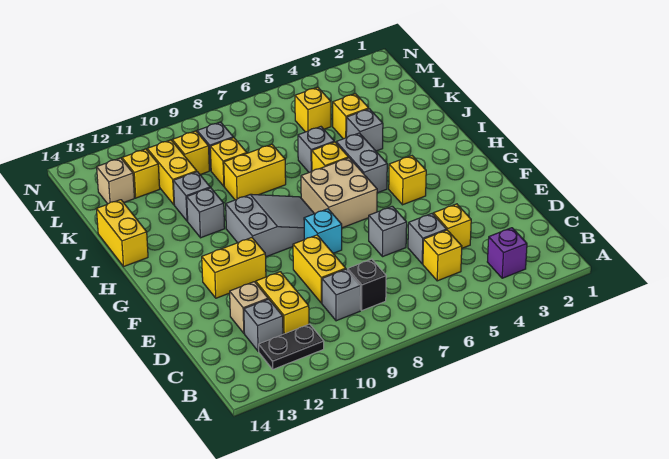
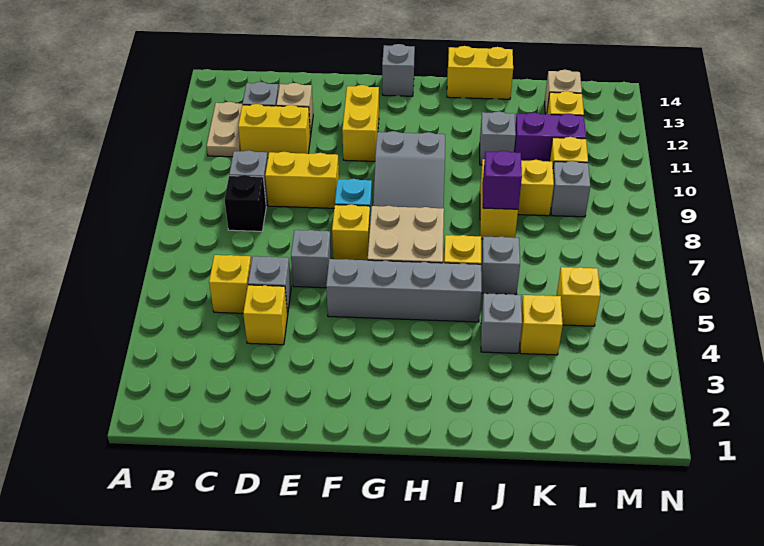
purple 1x1 brick [487,228,527,278] -> purple 1x1 brick moved to [483,151,522,209]
black 1x2 plate [259,324,324,369] -> tan 1x2 plate [207,102,242,157]
yellow 1x1 brick [389,156,426,205] -> yellow 1x1 brick moved to [332,204,370,260]
grey 1x2 brick [336,133,387,193] -> grey 1x4 brick [326,259,482,322]
grey 1x1 brick [187,188,225,238] -> grey 1x1 brick moved to [382,44,415,96]
yellow 1x2 brick [147,140,197,205] -> purple 1x2 brick [514,112,586,161]

